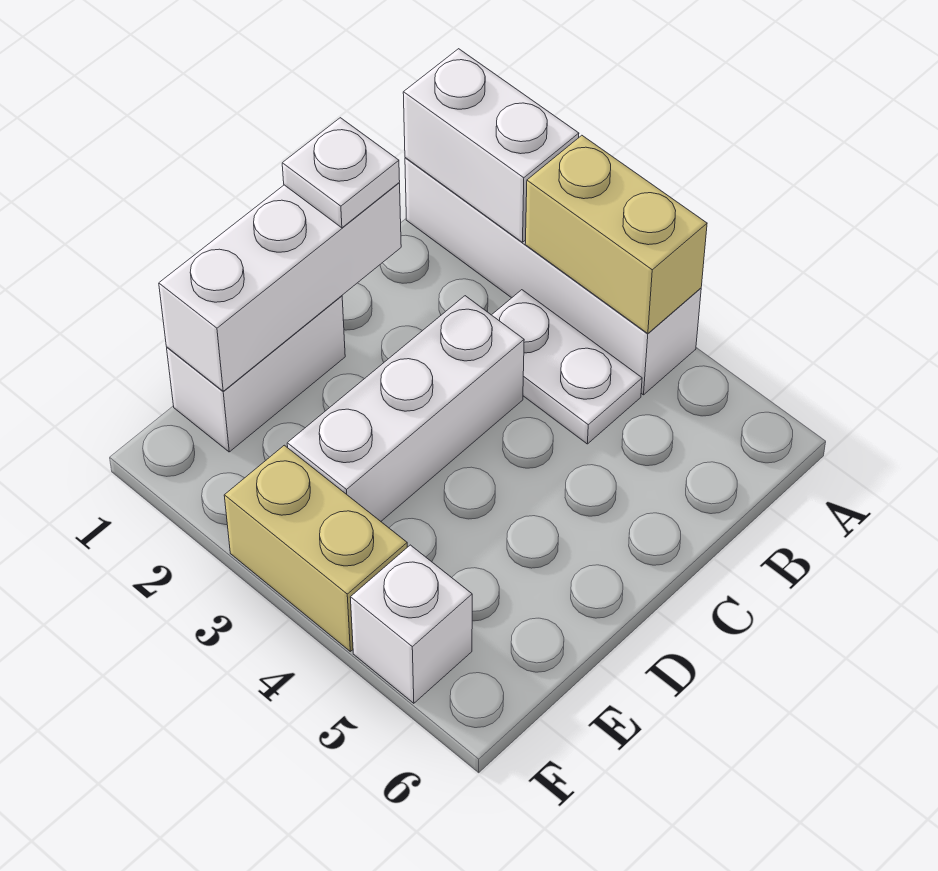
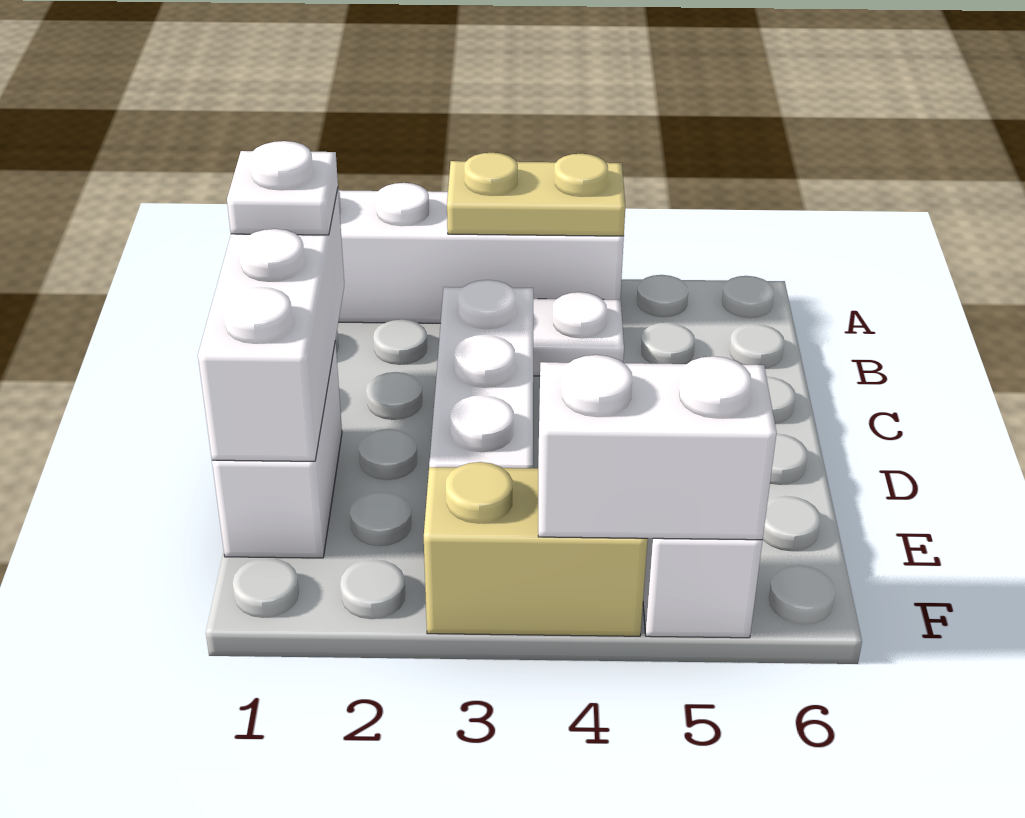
white 1x2 brick [403,49,579,242] -> white 1x2 brick moved to [538,355,777,540]
tan 1x2 brick [525,135,707,333] -> tan 1x2 plate [447,153,625,236]

